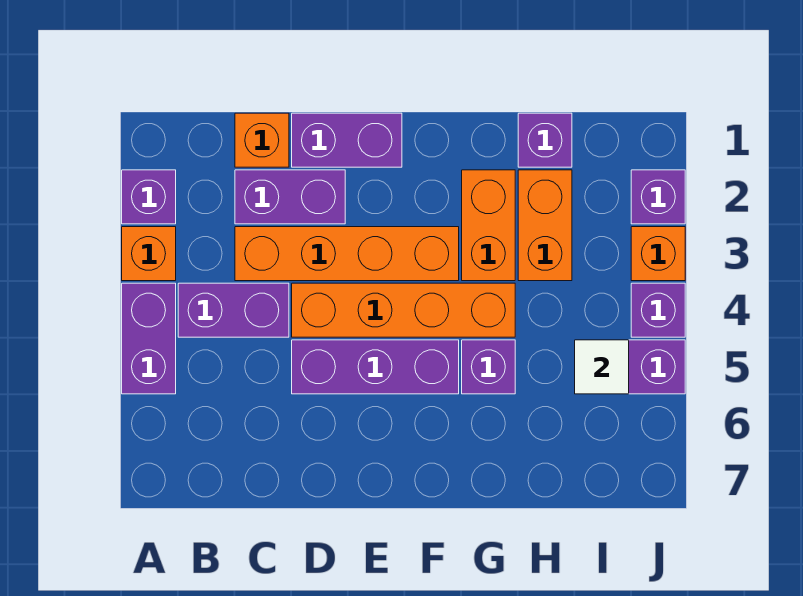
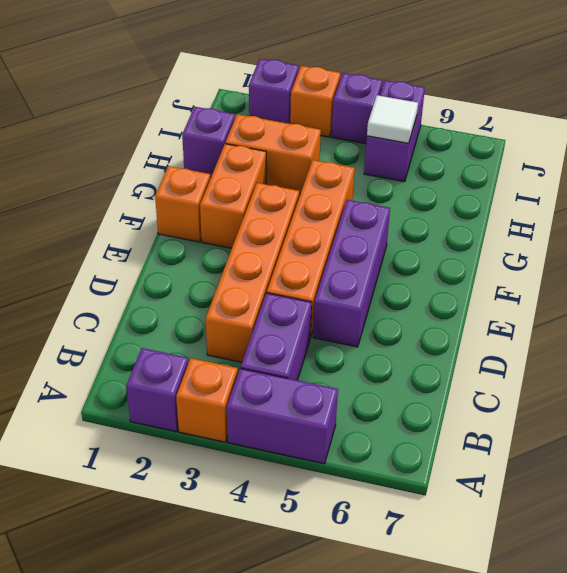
orange 1x1 brick [235,113,289,167] -> orange 1x1 brick moved to [155,166,210,242]
purple 1x2 brick [235,170,345,224] -> none
purple 1x2 brick [292,113,402,167] -> none
orange 1x2 brick [462,170,515,281] -> orange 1x2 brick turned to [200,144,266,248]
purple 1x1 brick [462,340,515,394] -> none

